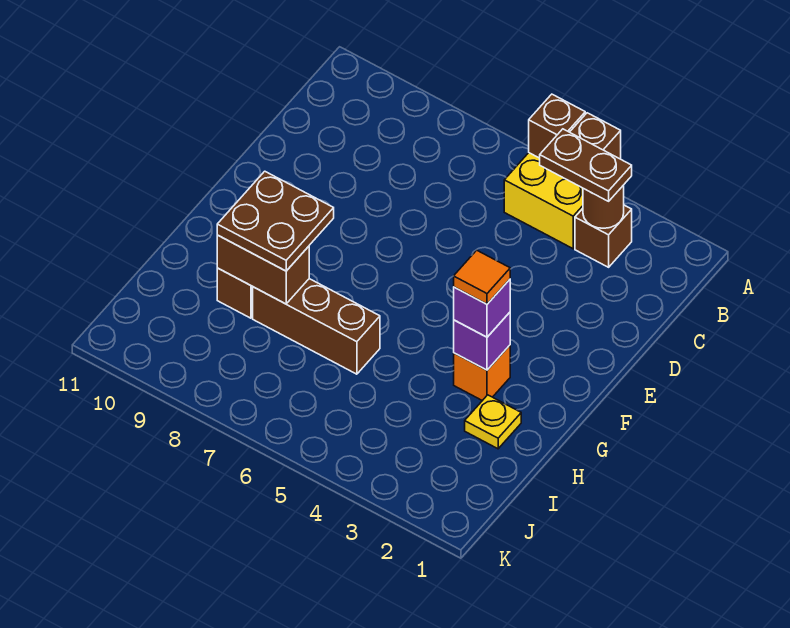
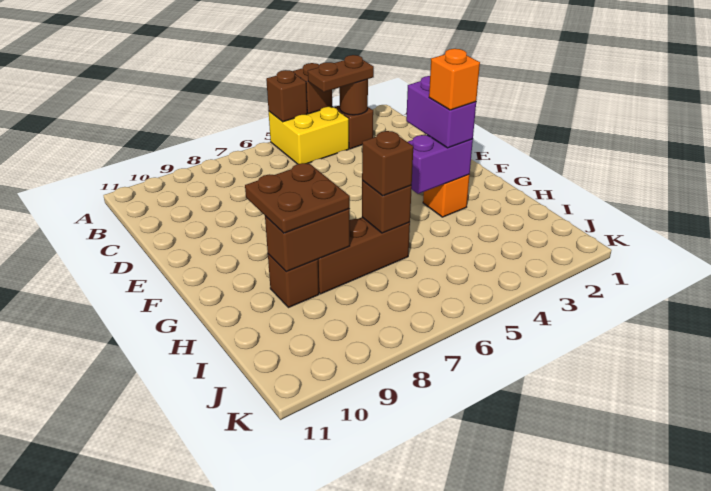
purple 1x1 brick [454,312,510,370] -> purple 1x2 brick [408,135,473,194]
purple 1x1 brick [454,279,510,337] -> purple 1x2 brick [406,76,476,148]
orange 1x1 tile [454,250,510,304] -> orange 1x1 brick [429,49,480,110]
yellow 1x1 plate [465,395,521,449] -> none
none -> brown 1x1 brick [362,181,412,233]
none -> brown 1x1 brick [362,131,413,196]

